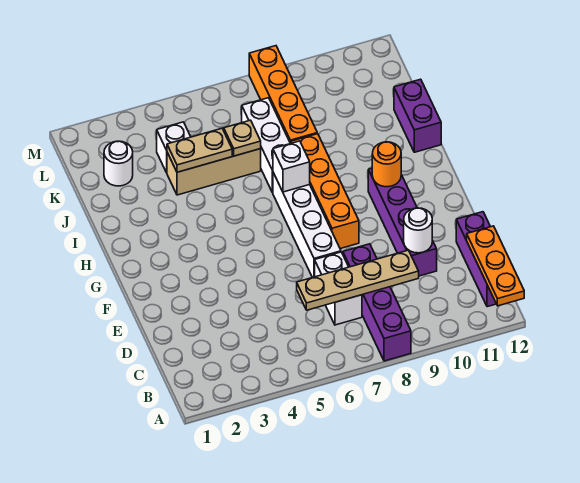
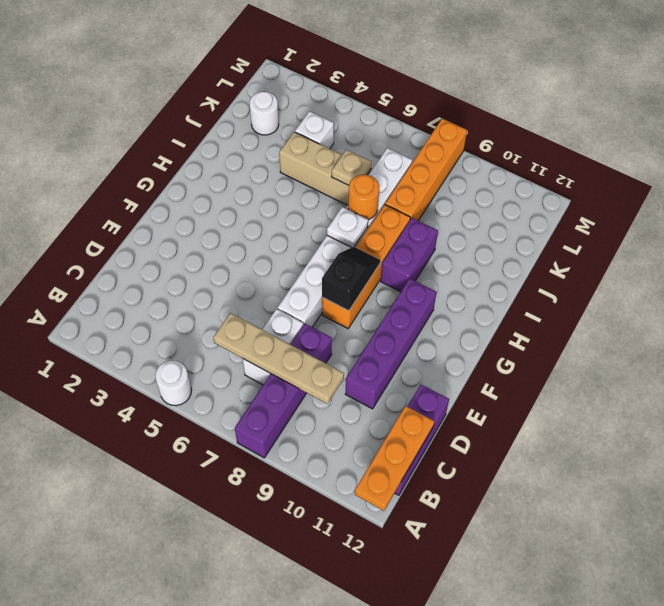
white 1x1 round brick [404,208,432,253] -> white 1x1 round brick moved to [155,360,191,406]
none -> black 1x2 slope [322,247,380,311]
orange 1x1 round brick [372,142,401,187] -> orange 1x1 round brick moved to [348,175,379,220]
white 1x1 brick [273,141,310,192] -> white 1x1 plate [327,207,368,248]
purple 1x2 brick [394,79,441,152] -> purple 1x2 brick moved to [381,218,438,292]
tan 1x2 plate [167,128,232,172] -> none

